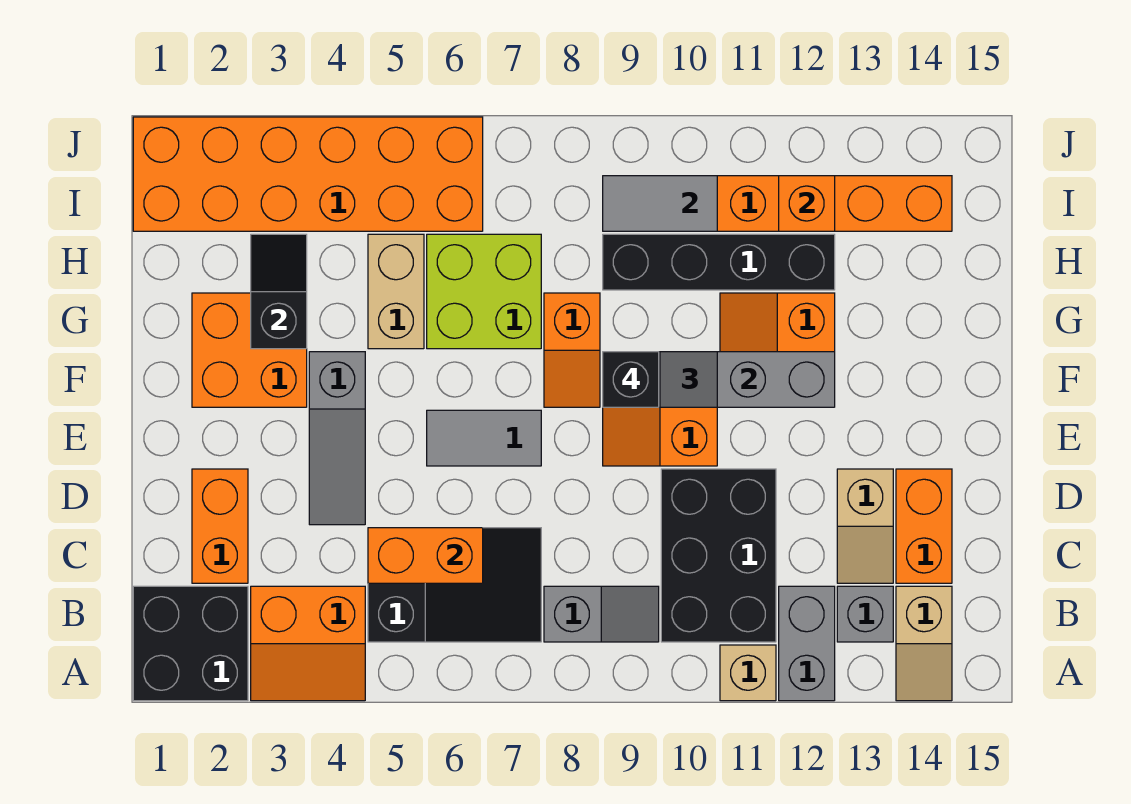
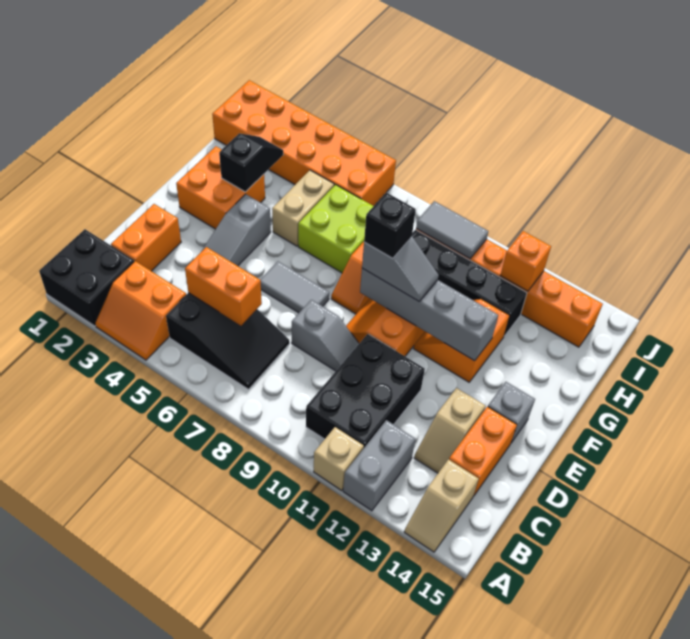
grey 1x2 slope [544,586,659,642] -> grey 1x2 slope moved to [292,300,359,371]
grey 1x1 brick [837,586,893,642] -> grey 1x1 brick moved to [488,382,535,443]

